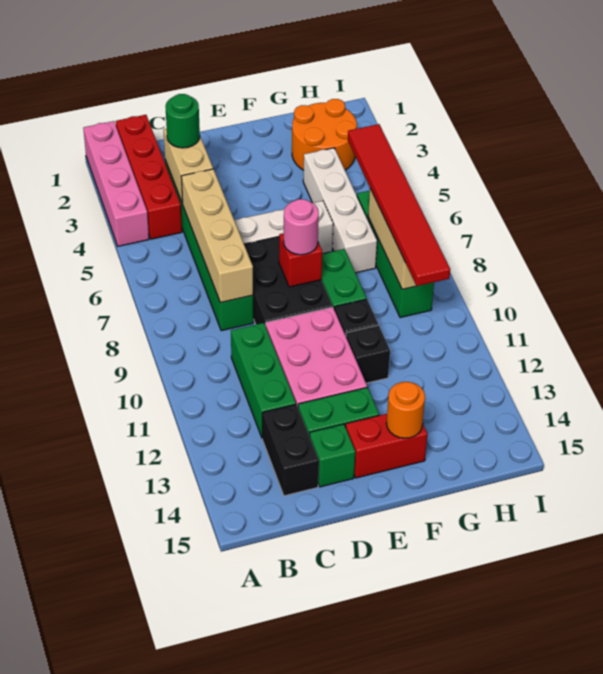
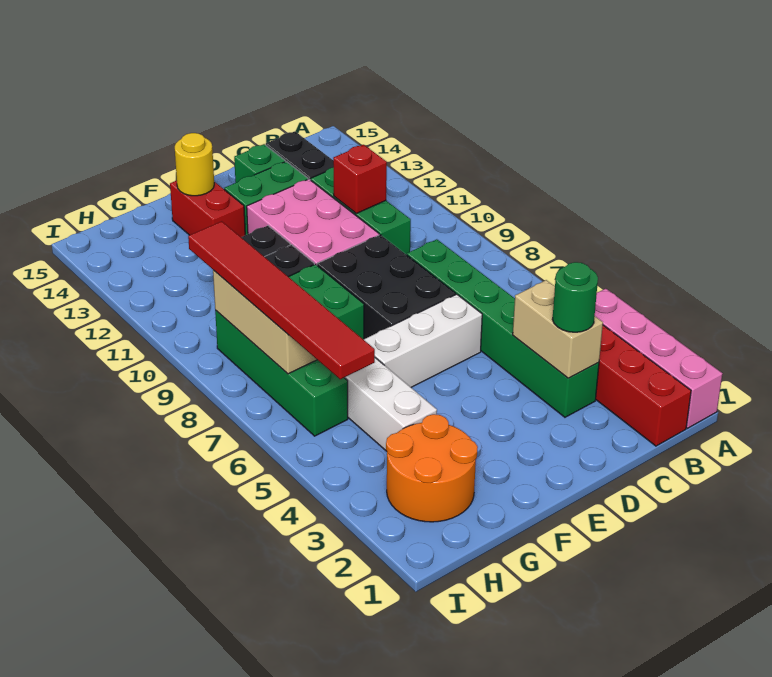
tan 1x4 brick [181,169,253,303] -> none
red 1x1 brick [279,233,322,287] -> red 1x1 brick moved to [333,145,387,213]
pink 1x1 round brick [284,199,319,255] -> none
red 1x2 brick [346,414,427,478] -> red 1x2 brick turned to [170,181,245,237]
orange 1x1 round brick [386,382,425,438] -> yellow 1x1 round brick [175,133,214,196]

